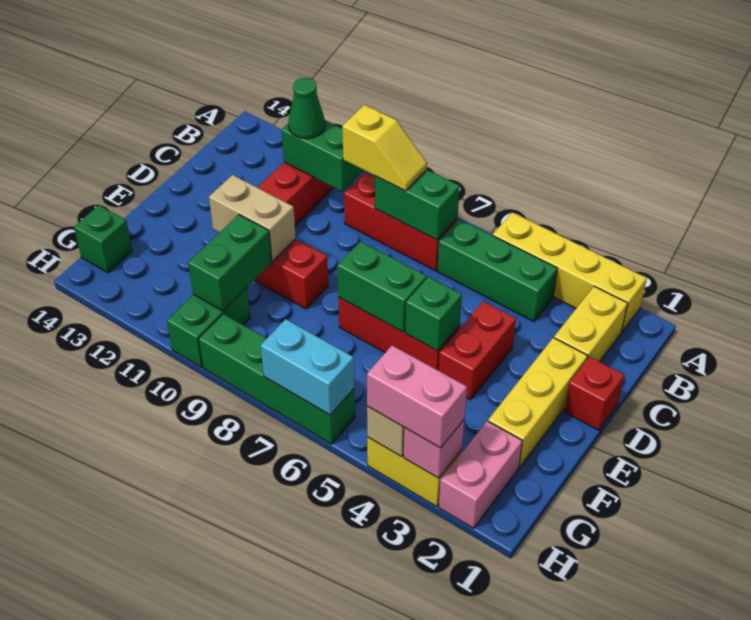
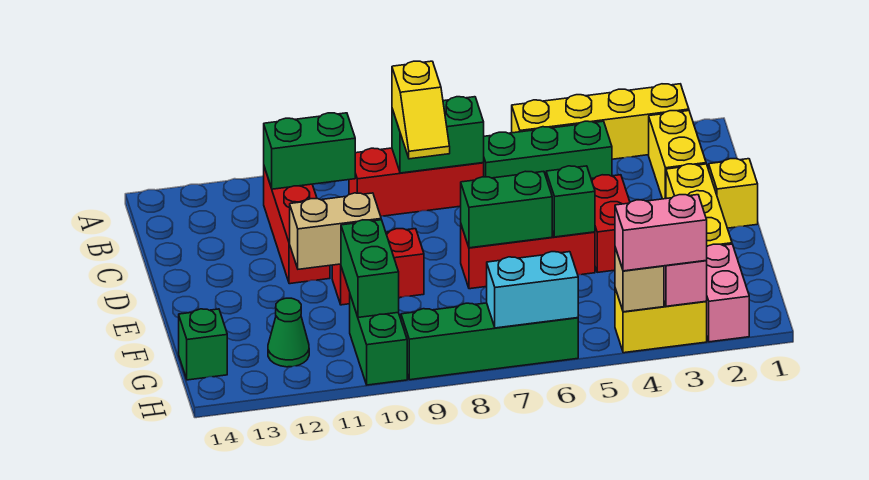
yellow 1x2 slope [342,105,427,191] -> yellow 1x2 slope turned to [392,61,450,159]
green 1x1 cone [288,78,325,139] -> green 1x1 cone moved to [268,298,309,367]
red 1x1 brick [564,357,624,430] -> yellow 1x1 brick [709,159,758,228]

